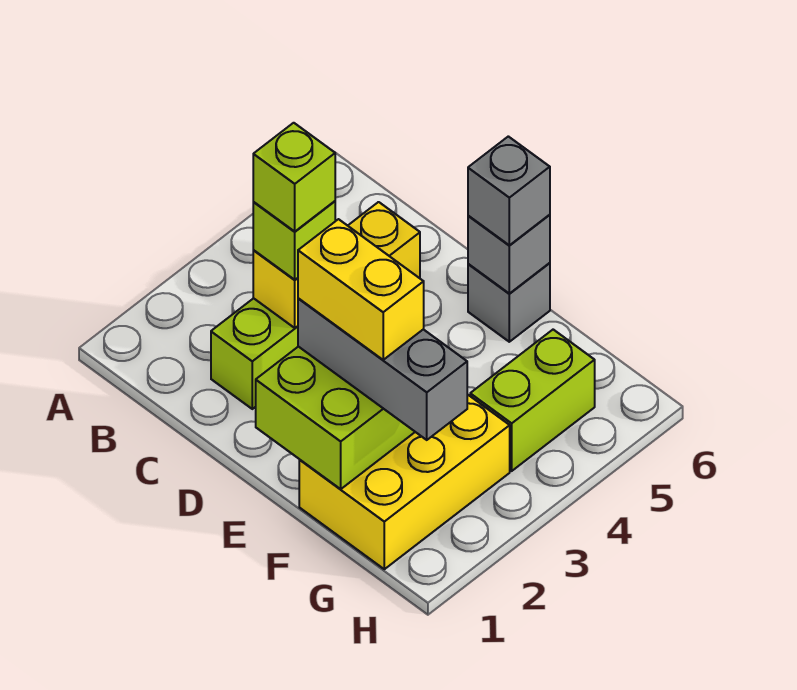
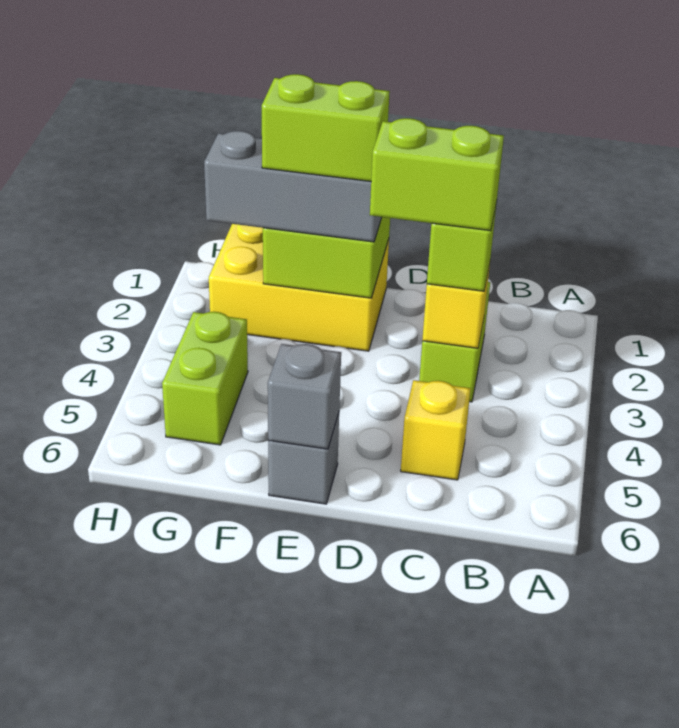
lime 1x1 brick [253,123,335,232] -> lime 1x2 brick [370,118,504,231]
yellow 1x2 brick [298,219,424,360] -> lime 1x2 brick [262,74,390,181]
grey 1x1 brick [468,136,550,245] -> none
yellow 2x3 brick [299,394,510,569] -> yellow 2x3 brick turned to [209,224,389,351]

